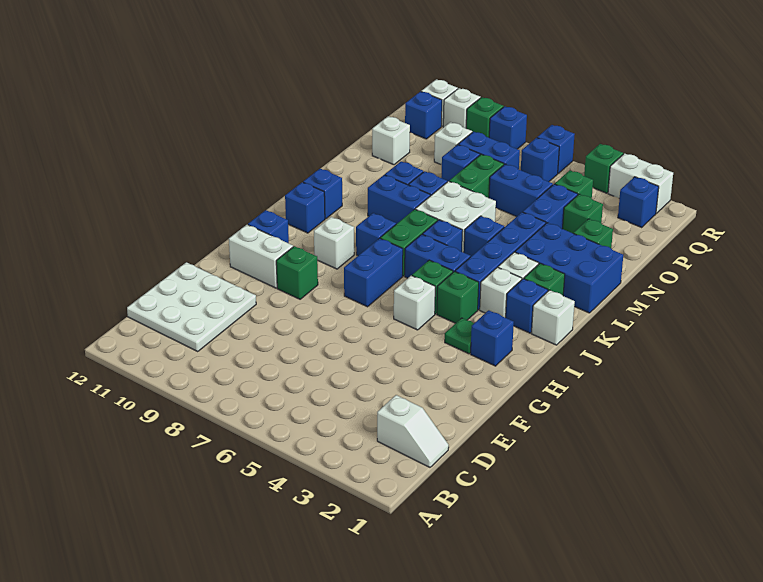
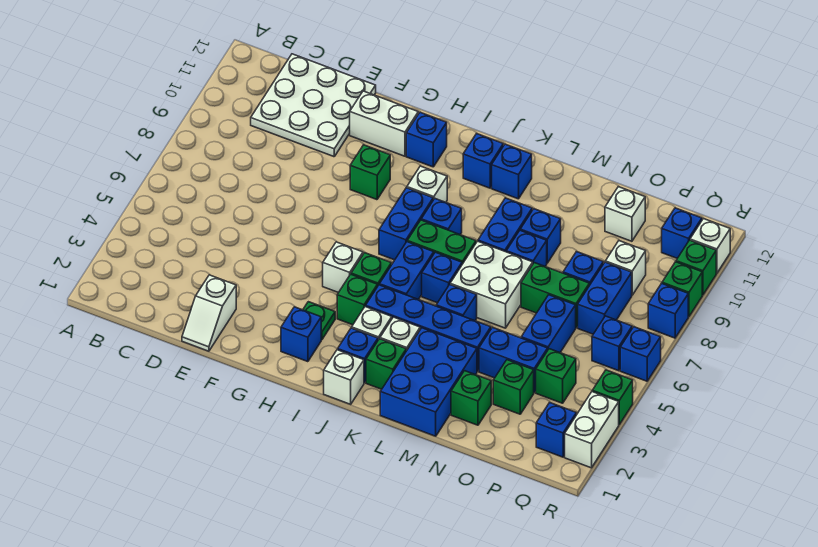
white 1x2 slope [377,395,449,467] -> white 1x2 slope moved to [182,275,236,351]
white 1x2 brick [229,225,293,288] -> white 1x2 brick turned to [350,91,418,156]
blue 1x2 brick [344,238,403,307] -> blue 1x2 brick turned to [379,188,433,260]
white 1x1 brick [443,88,481,128] -> green 1x1 brick [676,240,716,295]

